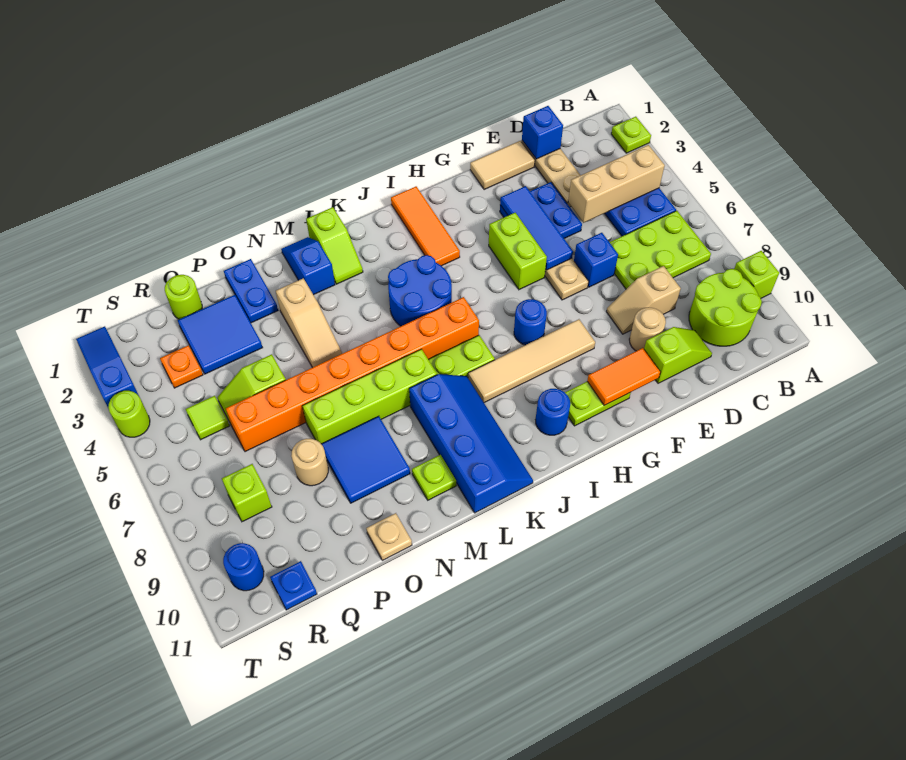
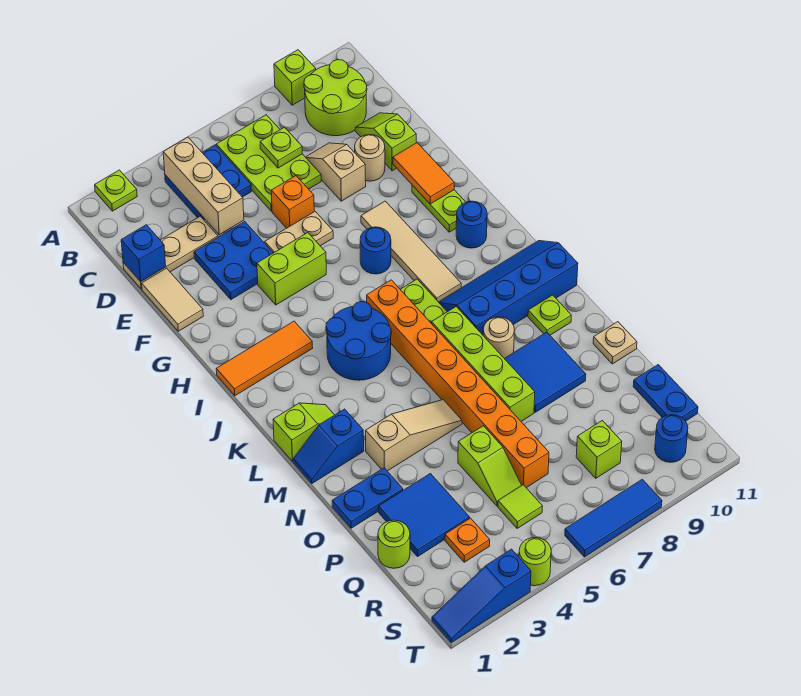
none -> lime 1x1 plate [260,127,302,168]
tan 1x2 slope [606,266,681,334] -> tan 1x2 slope turned to [306,143,366,201]
blue 1x1 brick [574,233,618,287] -> orange 1x1 brick [271,176,314,228]
blue 1x3 tile [500,186,573,270] -> blue 1x3 tile moved to [565,479,662,557]
tan 1x1 round brick [291,439,328,486] -> tan 1x1 round brick moved to [483,317,514,358]
blue 1x1 plate [270,561,317,610] -> blue 1x2 plate [633,365,698,421]

